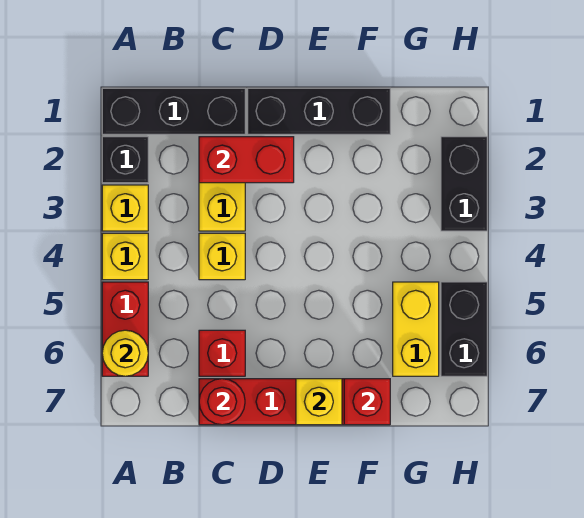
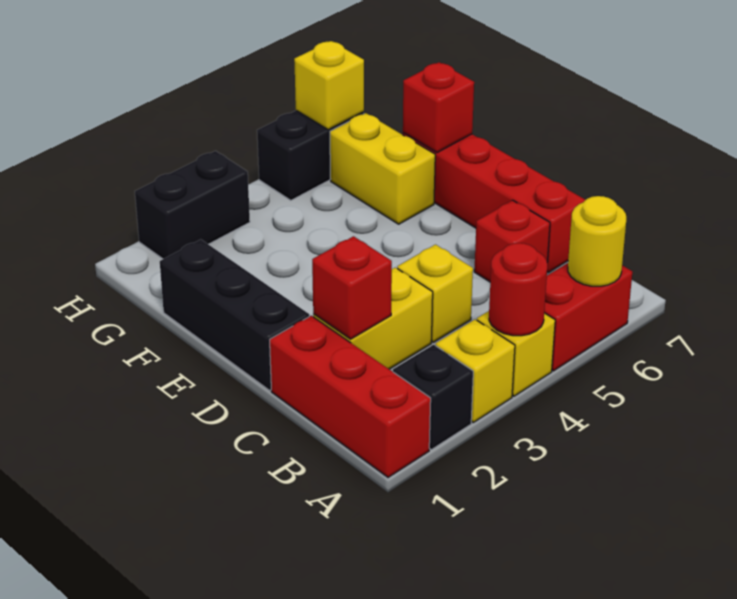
black 1x3 brick [102,88,245,134] -> red 1x3 brick [270,316,431,478]
red 1x2 brick [199,137,294,183] -> red 1x1 brick [312,236,392,339]
red 1x1 round brick [199,379,245,425] -> red 1x1 round brick moved to [489,243,547,336]
yellow 1x1 brick [296,379,342,425] -> yellow 1x1 brick moved to [294,41,364,130]
yellow 1x2 brick [393,282,439,376] -> yellow 1x2 brick turned to [330,113,435,224]

